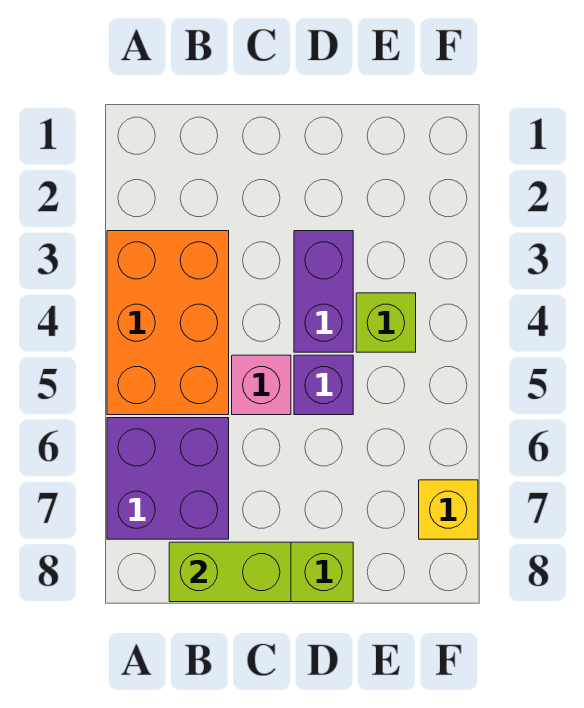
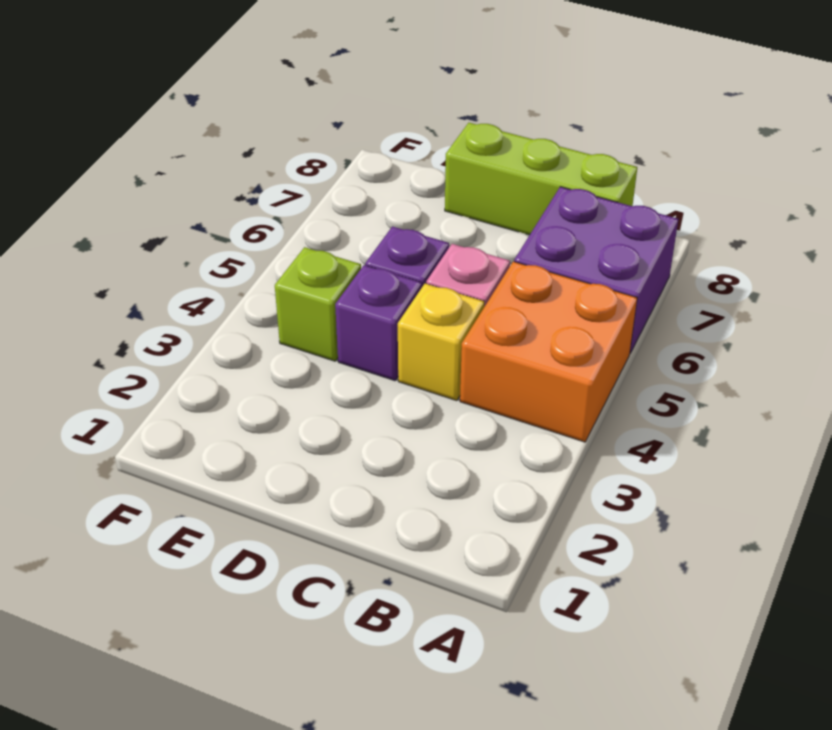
orange 2x3 brick [107,231,229,415] -> orange 2x2 brick [460,262,637,442]
lime 1x2 brick [169,542,291,602] -> none
purple 1x2 brick [294,231,353,352] -> purple 1x1 brick [335,265,422,381]
yellow 1x1 brick [419,480,478,539] -> yellow 1x1 brick moved to [398,283,484,401]

